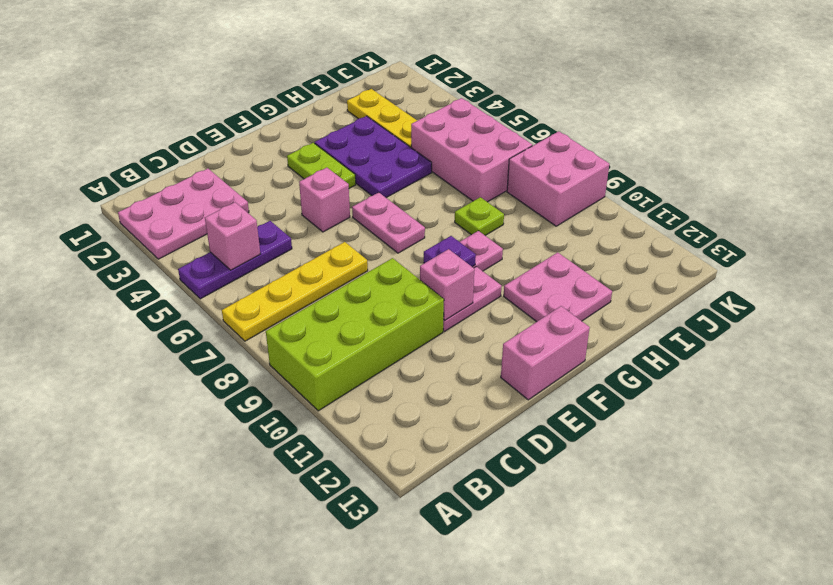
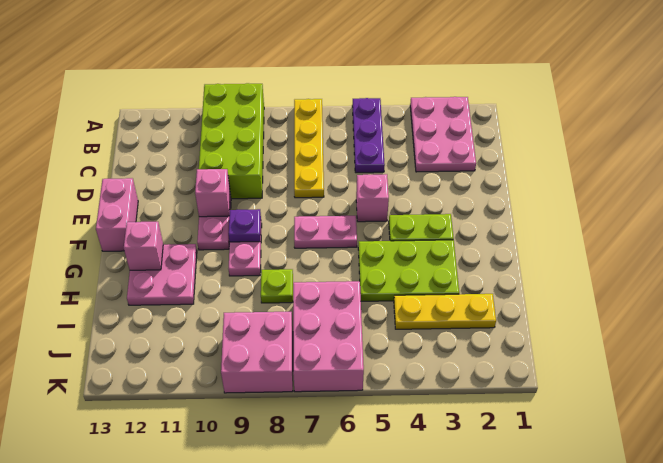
pink 1x1 brick [205,202,260,270] -> pink 1x1 brick moved to [124,222,163,270]
purple 2x3 plate [315,116,432,198] -> lime 2x3 plate [358,240,459,301]
pink 2x3 brick [411,98,532,202] -> pink 2x3 brick turned to [293,281,364,392]

